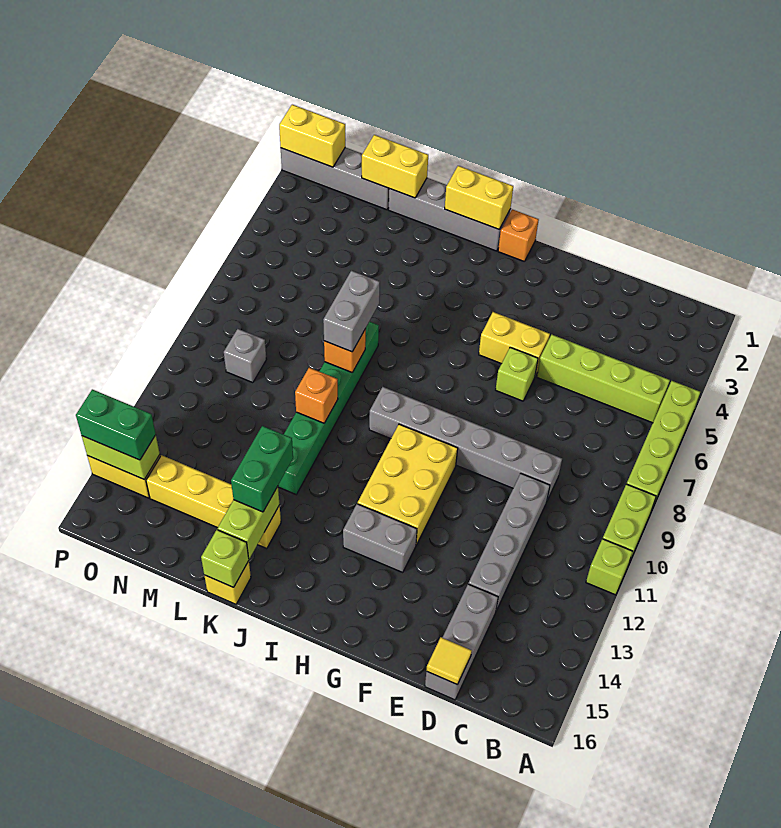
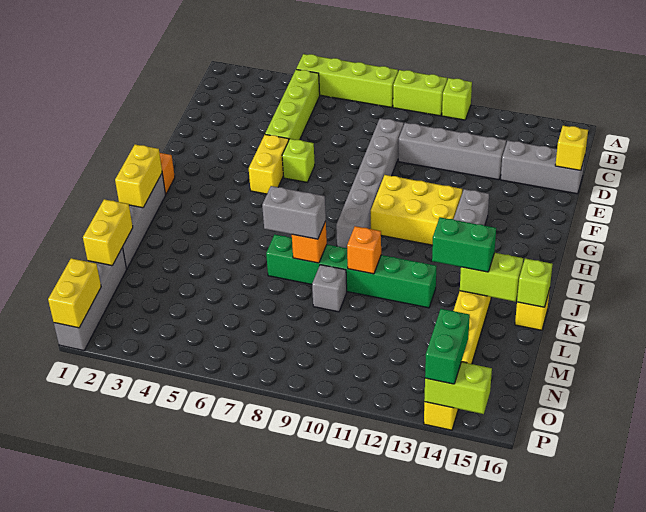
yellow 1x1 tile [426,637,472,685] -> yellow 1x1 brick [555,126,588,171]
grey 1x1 brick [224,329,266,383] -> grey 1x1 brick moved to [312,265,347,312]
lime 1x2 brick [82,435,160,480] -> lime 1x2 brick turned to [424,362,492,414]

